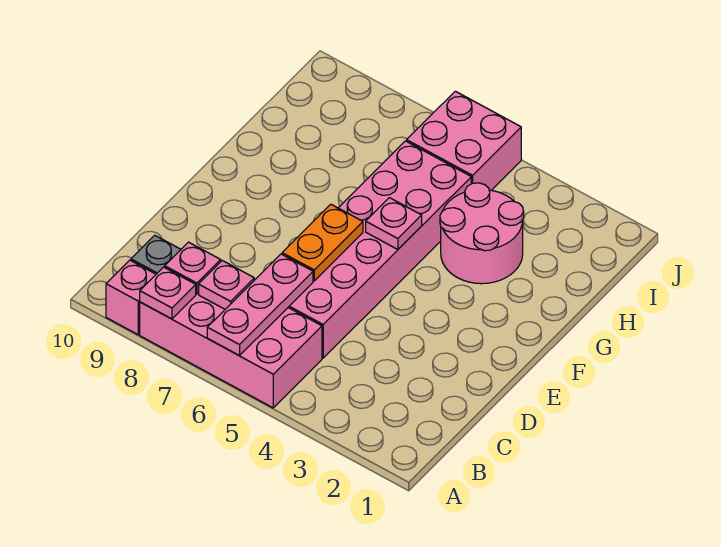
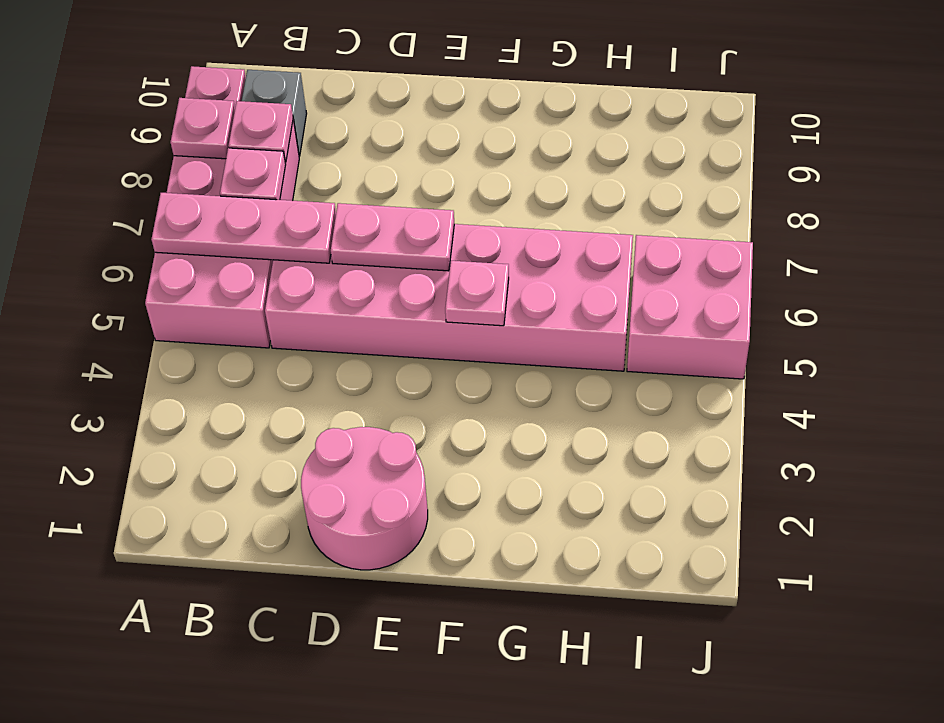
orange 1x2 plate [282,204,363,281] -> pink 1x2 plate [331,203,454,271]
pink 2x2 round brick [440,183,524,284] -> pink 2x2 round brick moved to [301,427,428,570]

